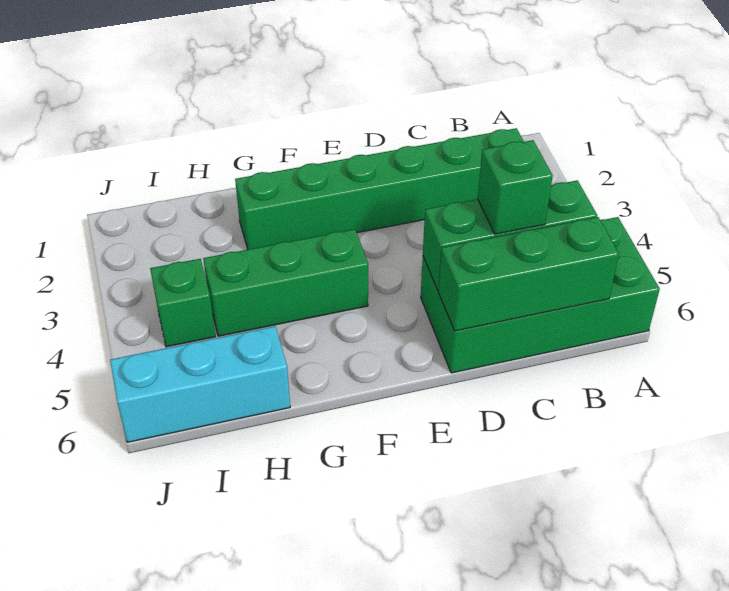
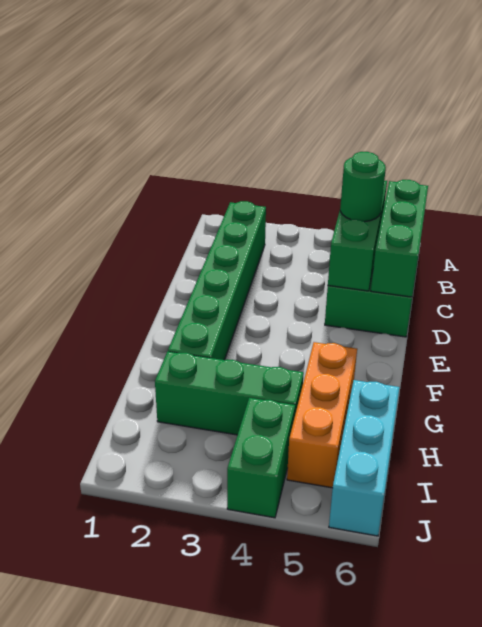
green 1x1 brick [478,140,553,234] -> green 1x1 round brick [340,152,386,222]
green 1x3 brick [203,229,368,336] -> green 1x3 brick turned to [155,351,304,435]
none -> orange 1x3 brick [287,342,357,488]
green 1x1 brick [150,259,216,347] -> green 1x2 brick [227,398,295,518]

